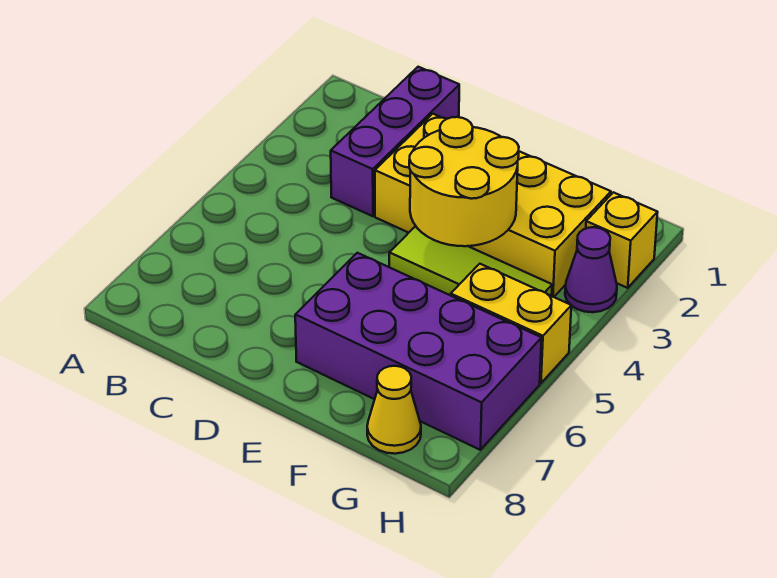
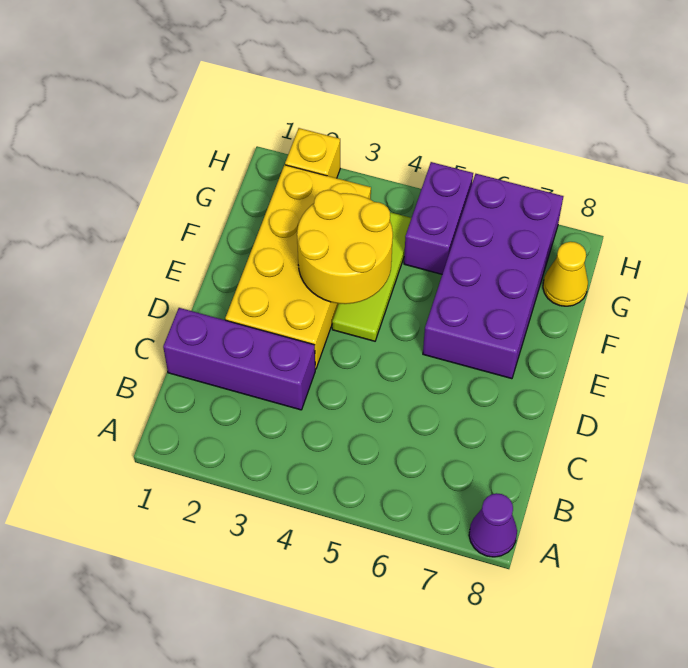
yellow 1x2 brick [451,264,571,383] -> purple 1x2 brick [404,162,473,274]
purple 1x1 cone [565,227,617,312] -> purple 1x1 cone moved to [469,493,517,557]

